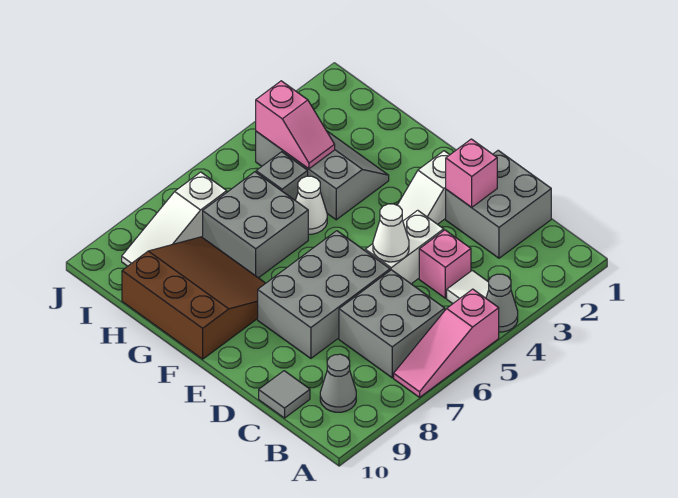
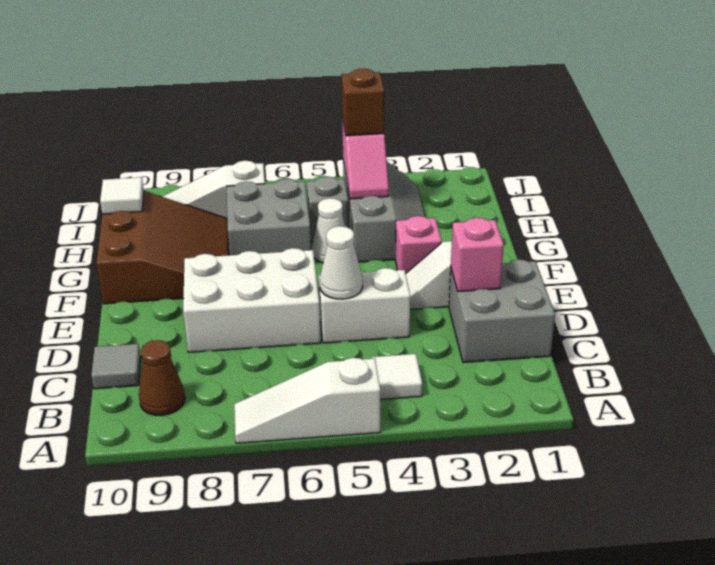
grey 1x1 cone [486,274,518,332] -> none
pink 1x3 slope [394,289,499,397] -> white 1x3 slope [234,358,380,443]
grey 2x2 brick [339,270,445,378] -> none
grey 1x1 cone [320,354,356,412] -> brown 1x1 cone [139,340,185,416]
pink 1x1 brick [419,230,471,298] -> pink 1x1 brick moved to [395,216,442,273]
grey 2x3 brick [258,231,390,358] -> white 2x3 brick [183,248,321,352]
none -> white 1x1 tile [100,177,144,214]
none -> brown 1x1 brick [342,69,384,136]

